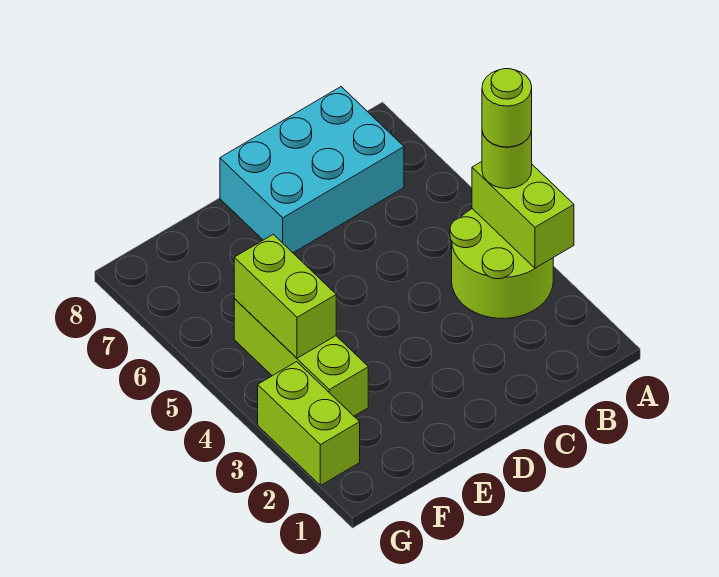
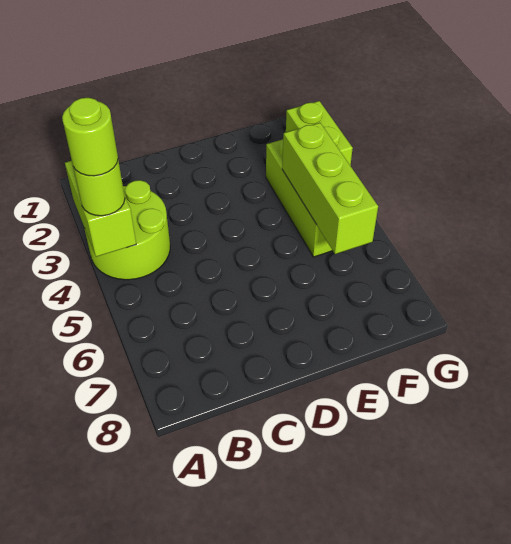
cyan 2x3 brick [220,87,404,253] -> none
lime 1x2 brick [234,234,336,358] -> lime 1x3 brick [282,123,378,254]

